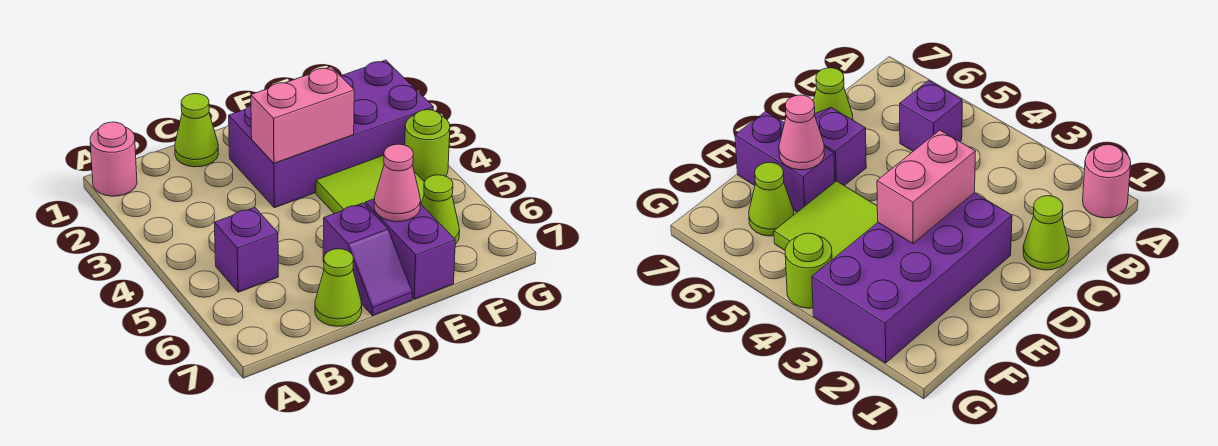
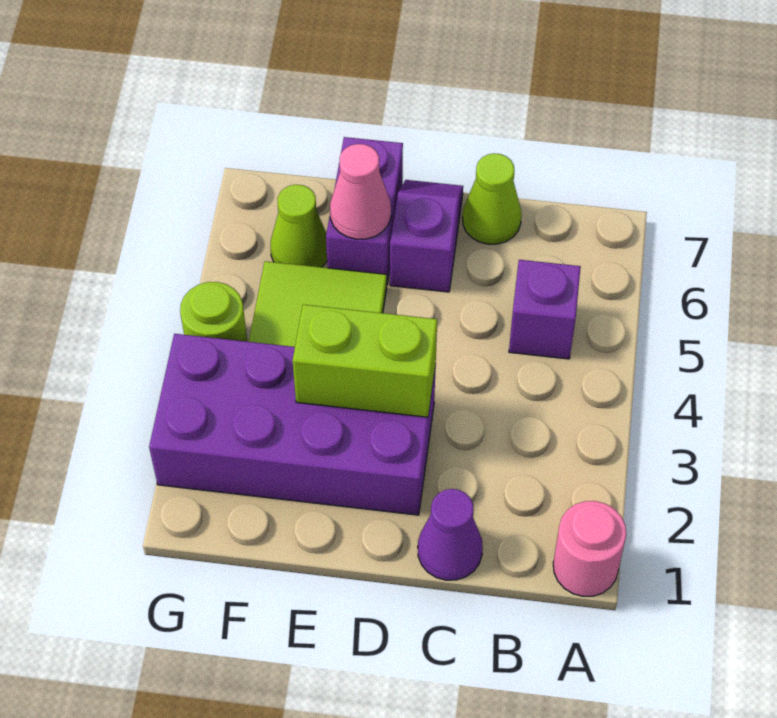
lime 1x1 cone [175,94,218,167] -> purple 1x1 cone [418,489,483,580]
pink 1x2 brick [251,67,354,163] -> lime 1x2 brick [293,305,437,417]

